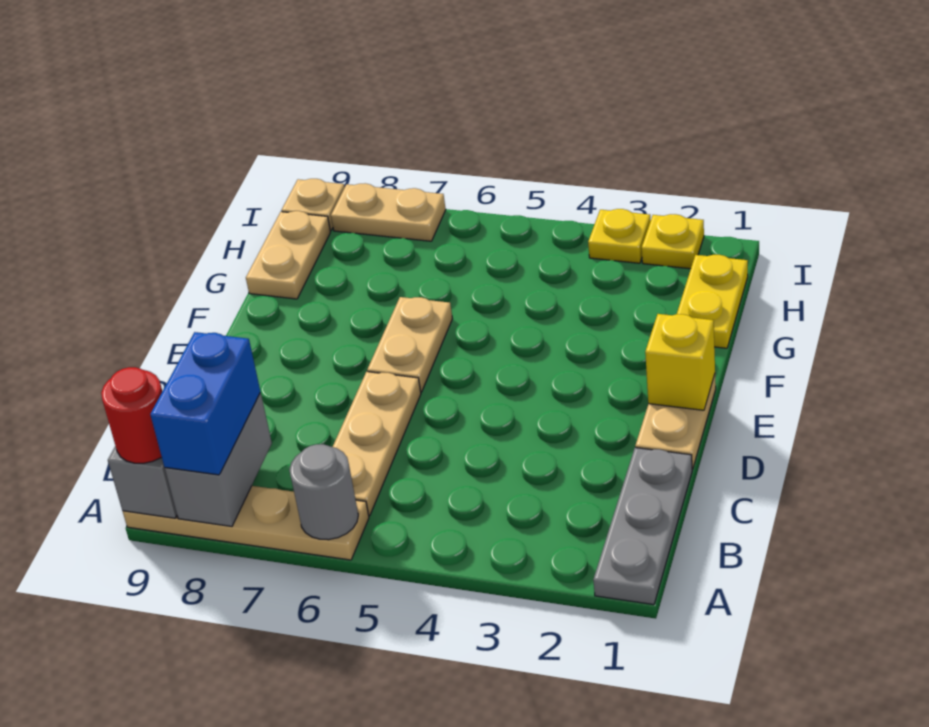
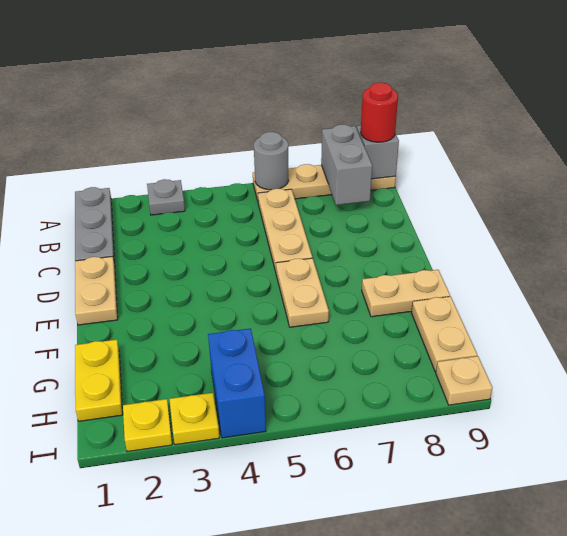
none -> grey 1x1 plate [147,179,185,215]
blue 1x2 brick [150,332,260,475] -> blue 1x2 brick moved to [208,329,266,438]
yellow 1x1 brick [645,314,715,410] -> none
tan 1x2 plate [331,183,446,241] -> tan 1x2 plate moved to [362,270,450,317]

